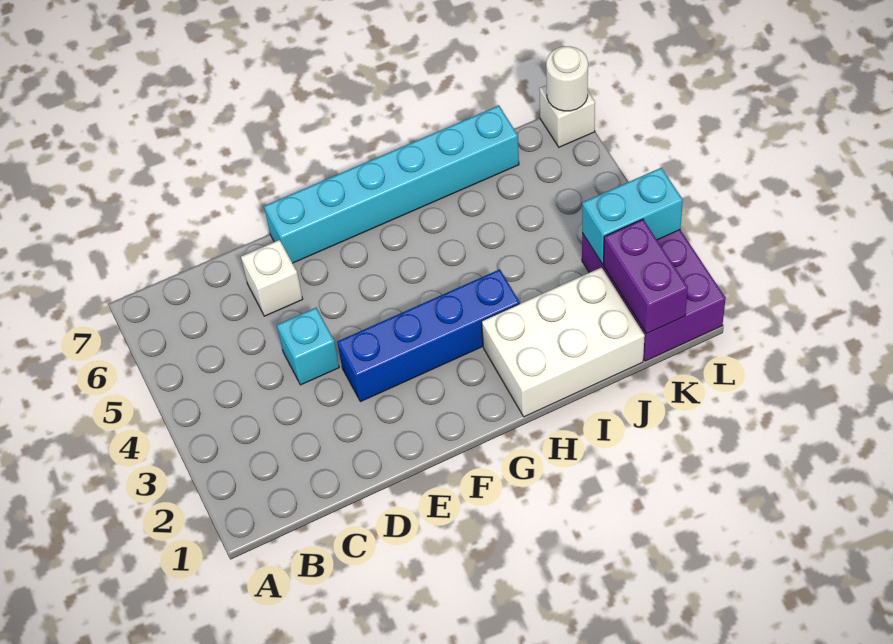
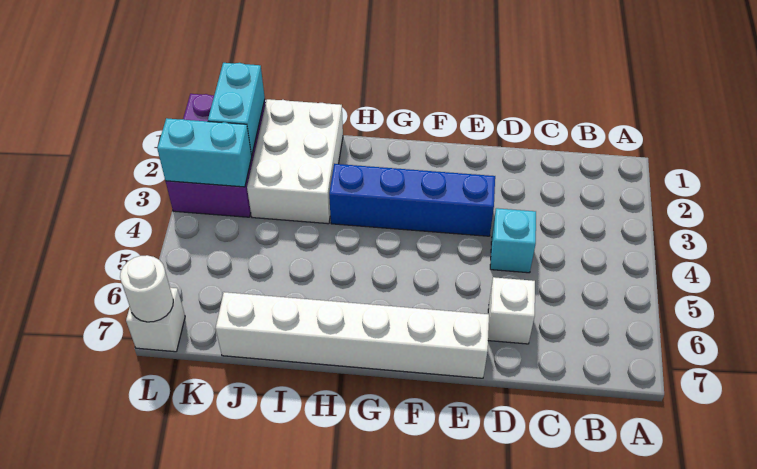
cyan 1x6 brick [264,106,519,263] -> white 1x6 brick [216,292,489,378]
white 2x3 brick [482,267,645,417] -> white 2x3 brick turned to [247,99,343,224]
purple 1x2 brick [604,219,688,333] -> cyan 1x2 brick [208,63,265,156]

